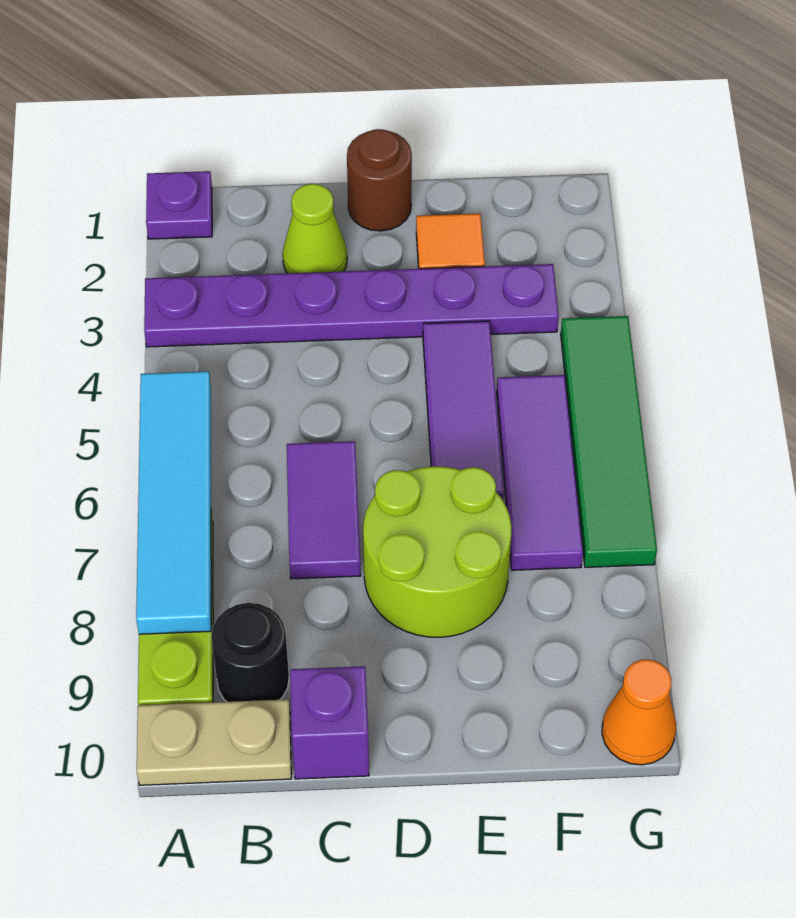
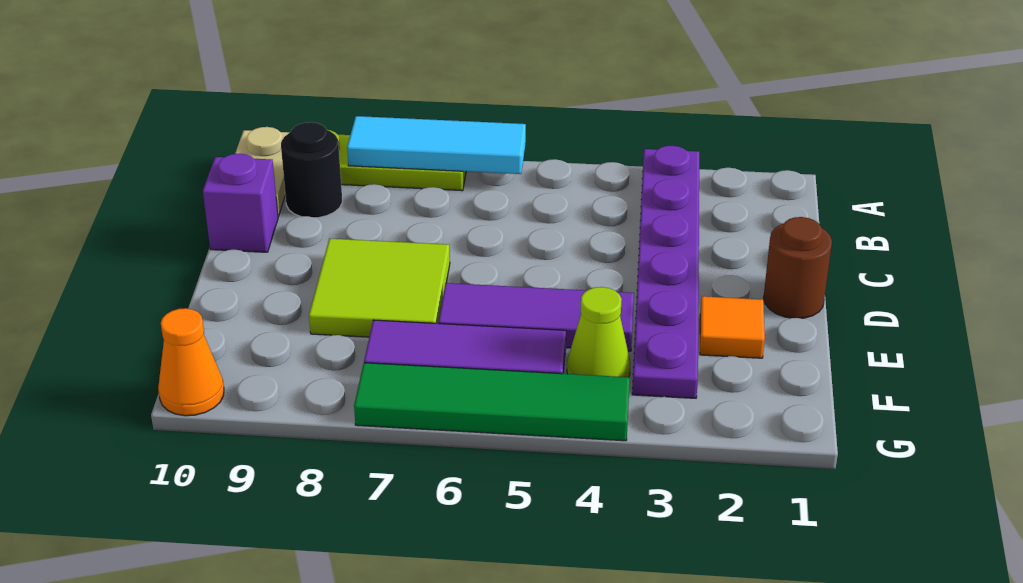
purple 1x1 plate [146,171,212,239] -> none
cyan 1x4 tile [136,371,211,634] -> cyan 1x3 tile [347,116,526,174]
lime 1x1 cone [283,184,347,273] -> lime 1x1 cone moved to [567,287,630,377]
purple 1x2 tile [287,441,361,579] -> none
lime 2x2 round brick [363,466,511,637] -> lime 2x2 tile [309,238,450,337]

